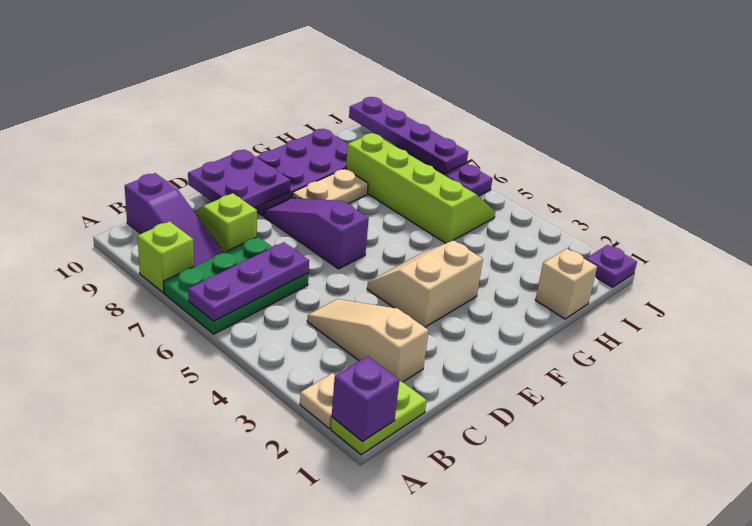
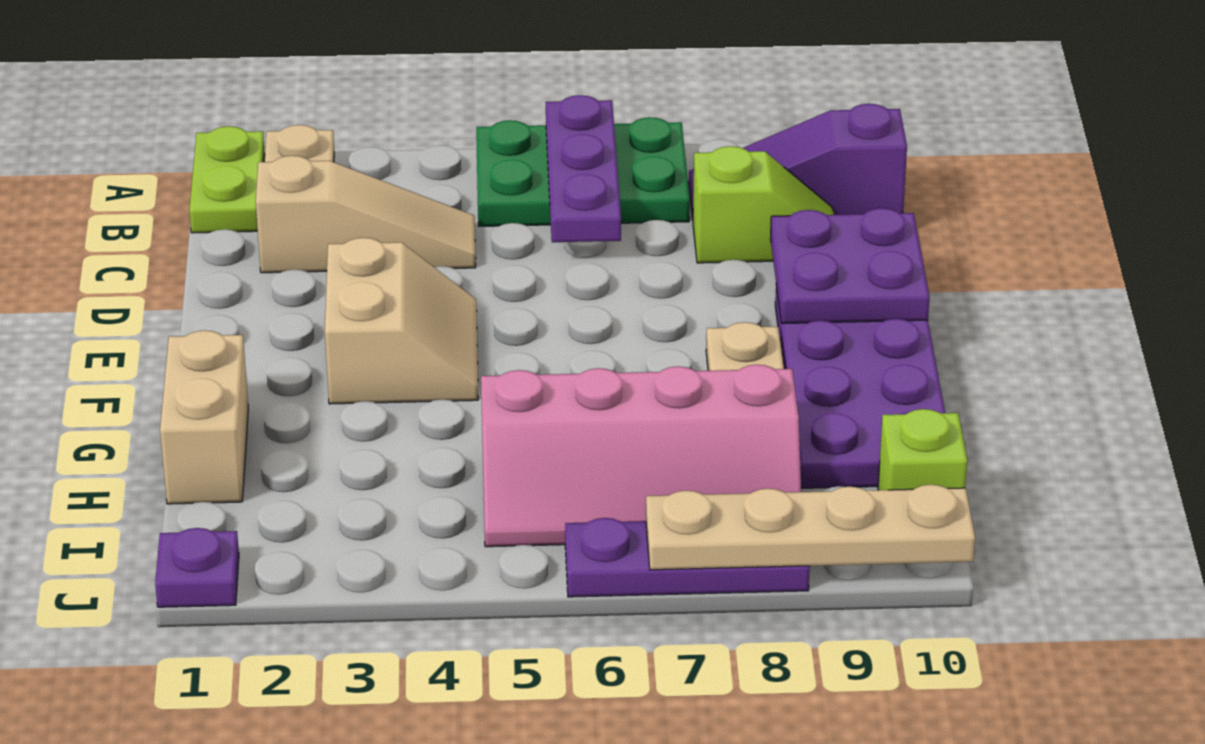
purple 1x1 brick [332,356,399,442] -> none
green 2x3 plate [163,237,309,334] -> green 2x3 plate turned to [476,117,690,226]
lime 1x1 brick [138,221,194,292] -> lime 1x1 brick moved to [878,409,967,490]
purple 1x3 slope [264,198,369,269] -> none
tan 1x1 brick [535,249,597,319] -> tan 1x2 brick [160,330,248,504]
lime 2x4 slope [346,133,495,243] -> pink 2x4 slope [481,365,801,547]
purple 1x4 plate [349,97,468,174] -> tan 1x4 plate [646,485,975,570]

